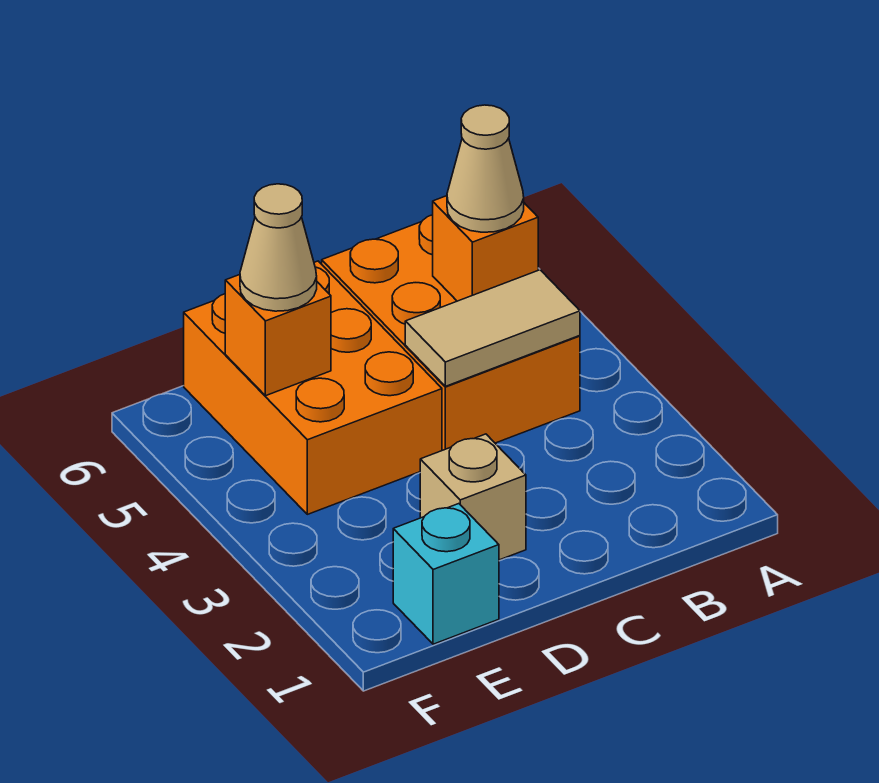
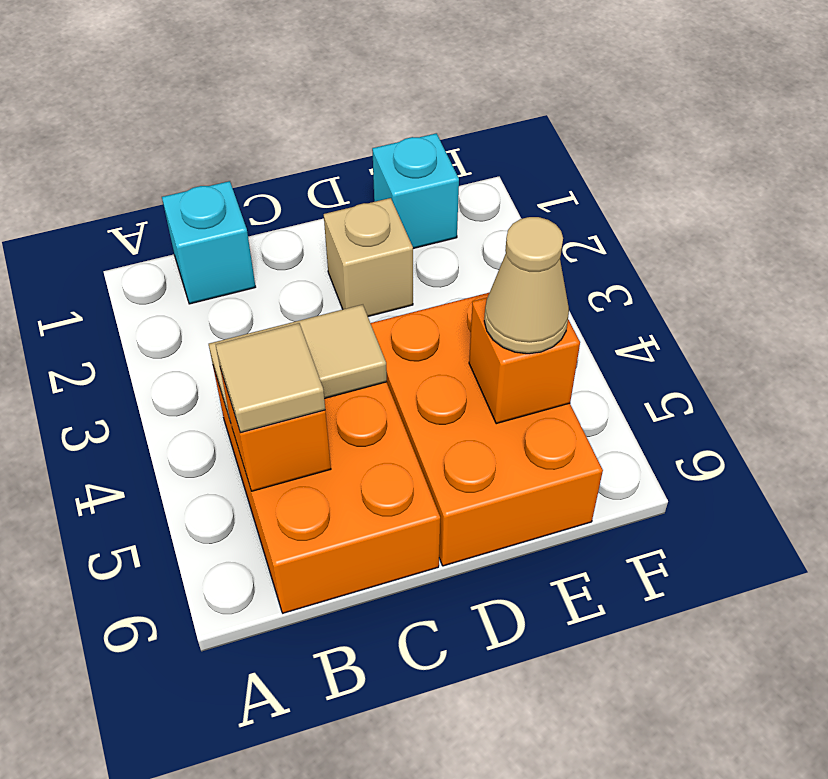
none -> cyan 1x1 brick [162,181,255,304]
tan 1x1 cone [447,105,524,232] -> tan 1x1 tile [216,323,325,433]

